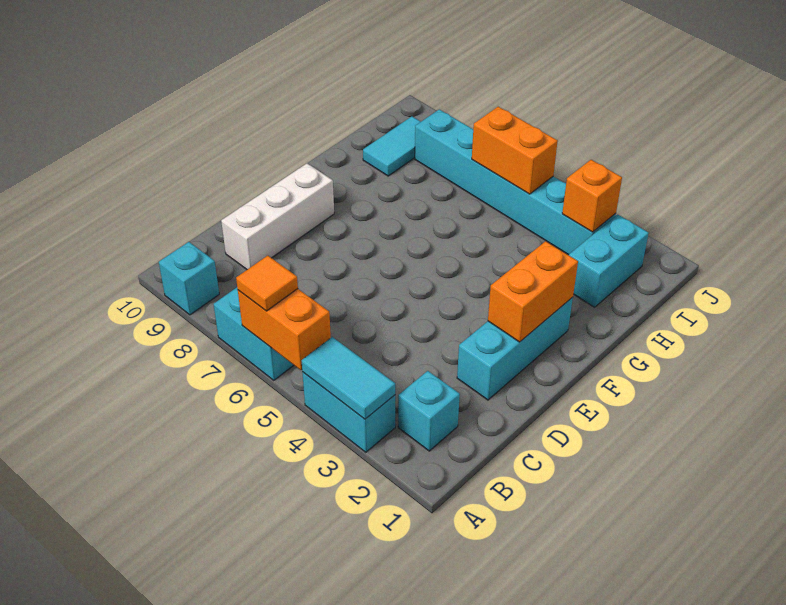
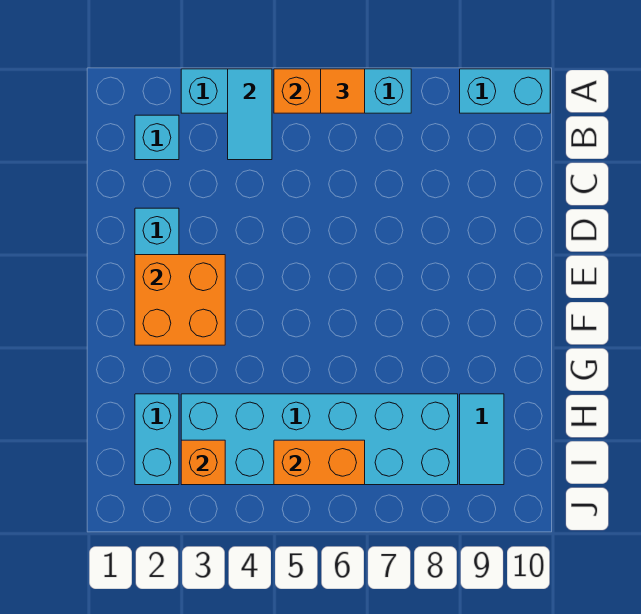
cyan 1x2 tile [302,337,395,419] -> cyan 1x2 tile turned to [228,69,272,160]
cyan 1x1 brick [159,242,219,315] -> cyan 1x2 brick [460,69,550,113]
white 1x3 brick [221,164,334,270] -> none
orange 1x2 brick [488,241,578,342] -> orange 2x2 brick [135,255,225,345]
cyan 1x6 brick [415,109,616,255] -> cyan 2x6 brick [181,394,458,485]

